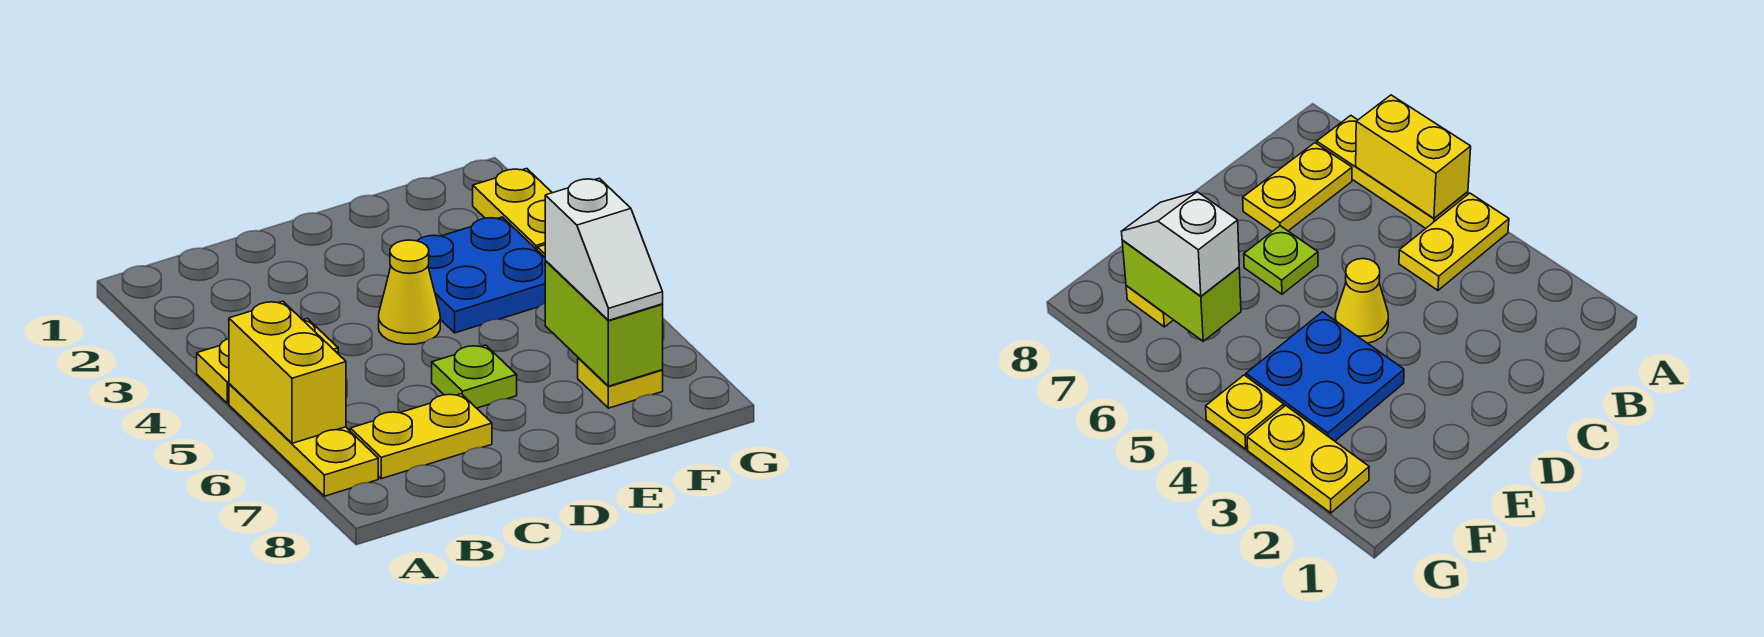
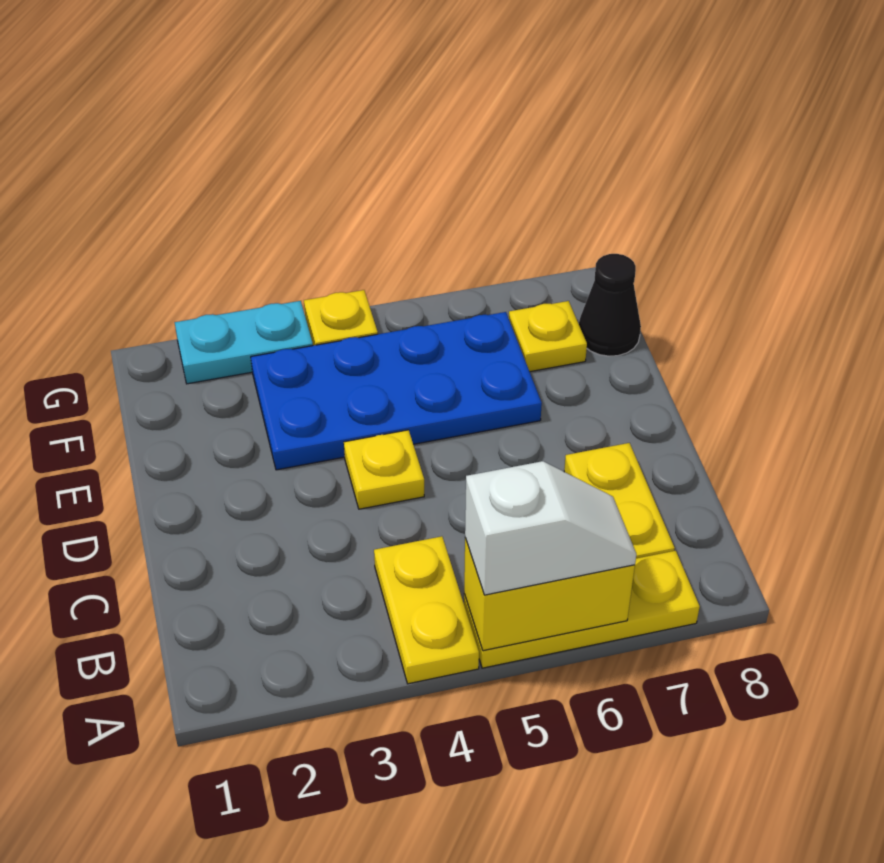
yellow 1x1 cone [379,240,440,344] -> yellow 1x1 plate [344,430,424,509]
lime 1x1 plate [432,345,517,408] -> none
blue 2x2 plate [417,217,546,333] -> blue 2x4 plate [251,312,542,470]
lime 1x2 brick [545,261,663,386] -> none
white 1x2 slope [545,178,663,320] -> white 1x2 slope moved to [465,461,636,595]
none -> black 1x1 cone [579,254,641,356]
yellow 1x2 plate [473,169,552,250] -> cyan 1x2 plate [175,301,313,384]

